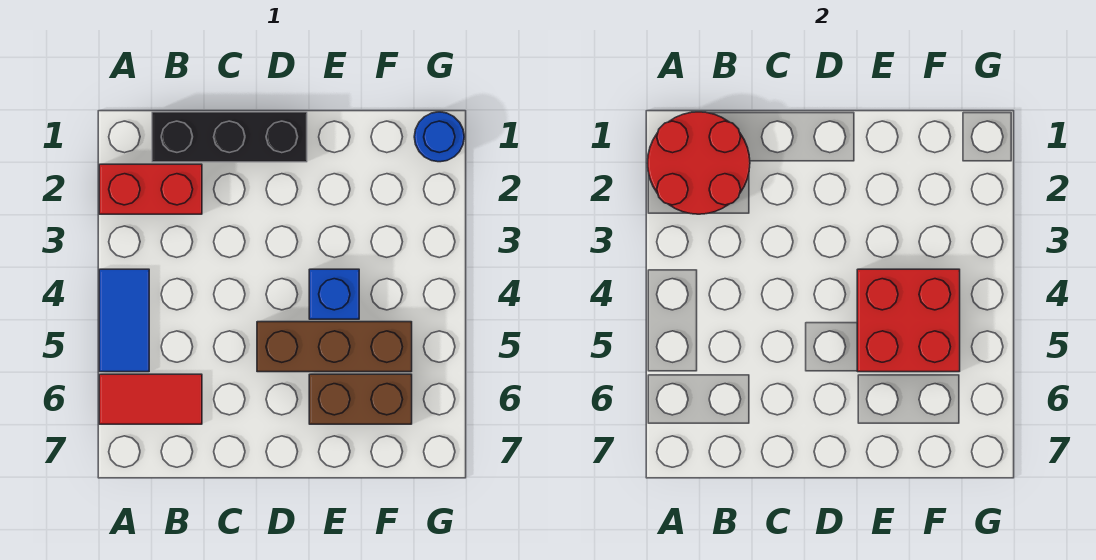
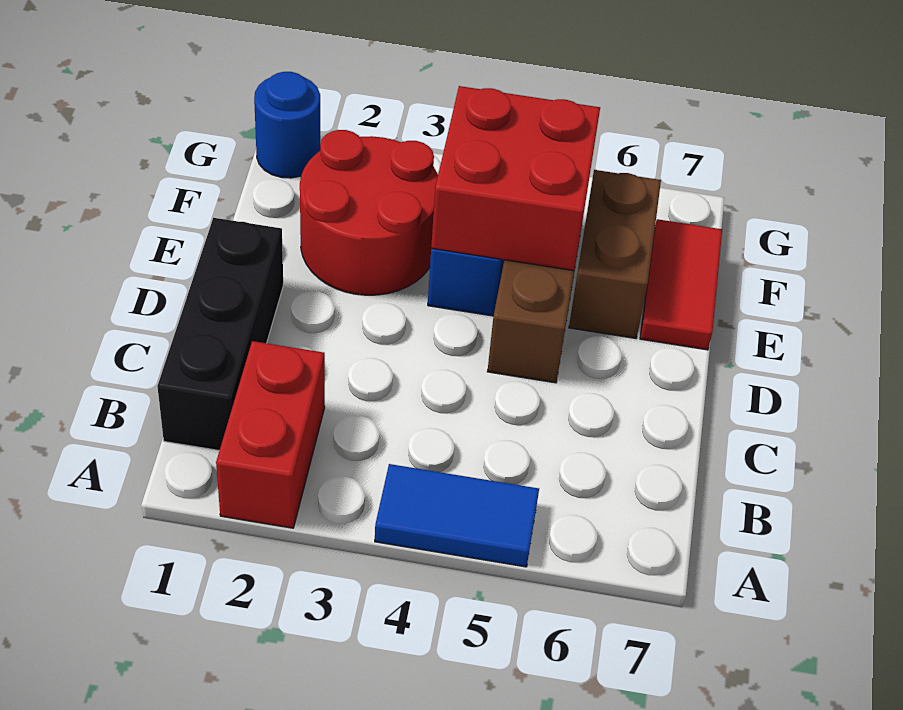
red 2x2 round brick [647,112,750,214] -> red 2x2 round brick moved to [300,130,438,295]
red 1x2 tile [99,374,202,424] -> red 1x2 tile moved to [640,219,722,350]

